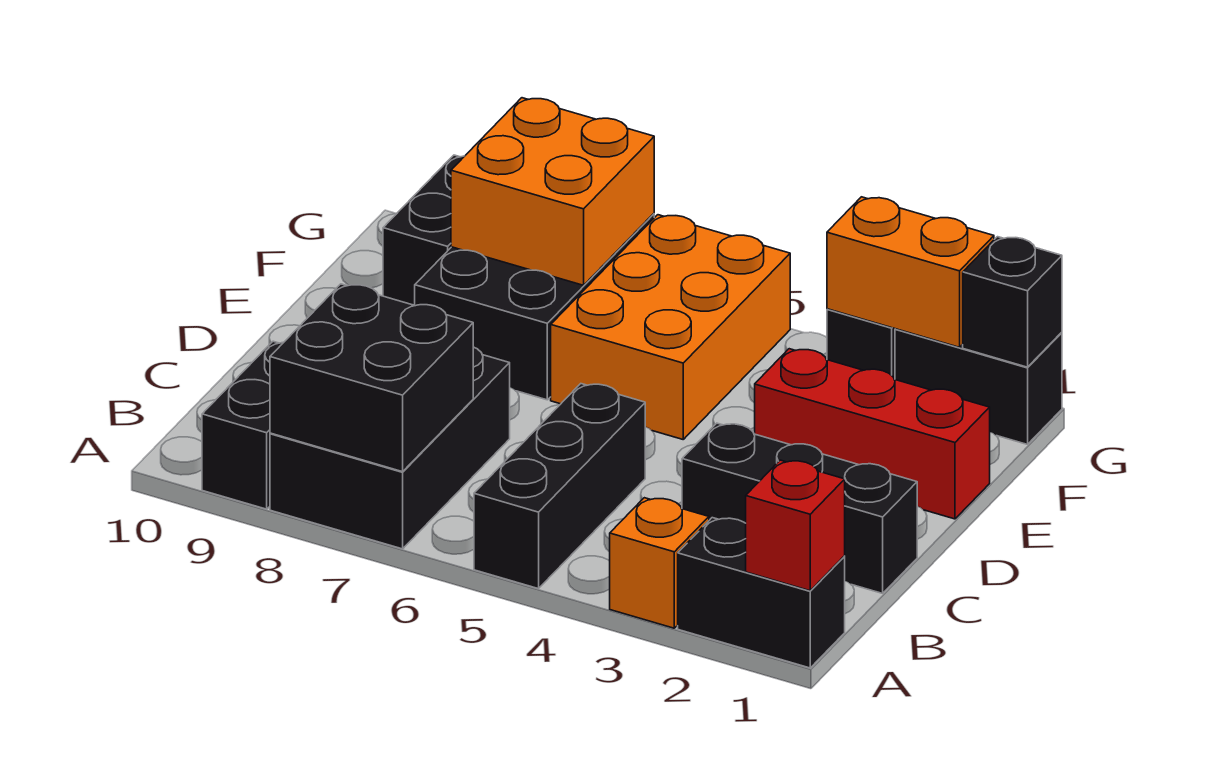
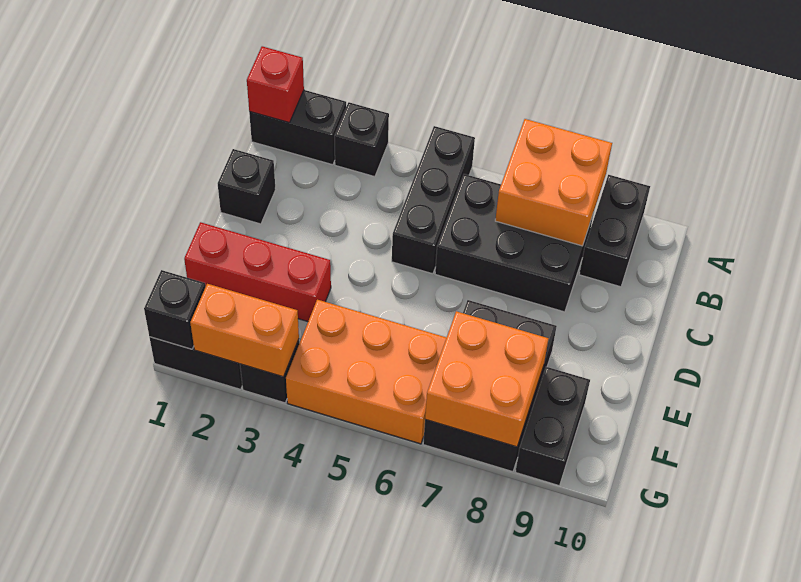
orange 1x1 brick [610,498,709,628] -> black 1x1 brick [335,102,389,177]
black 2x3 brick [270,347,510,549] -> black 2x3 brick turned to [435,174,594,312]
black 2x2 brick [270,284,473,472] -> orange 2x2 brick [495,119,612,246]
black 1x3 brick [682,423,917,593] -> black 1x1 brick [218,149,276,224]
orange 2x3 brick [551,215,790,439] -> orange 2x3 brick turned to [286,300,447,444]

